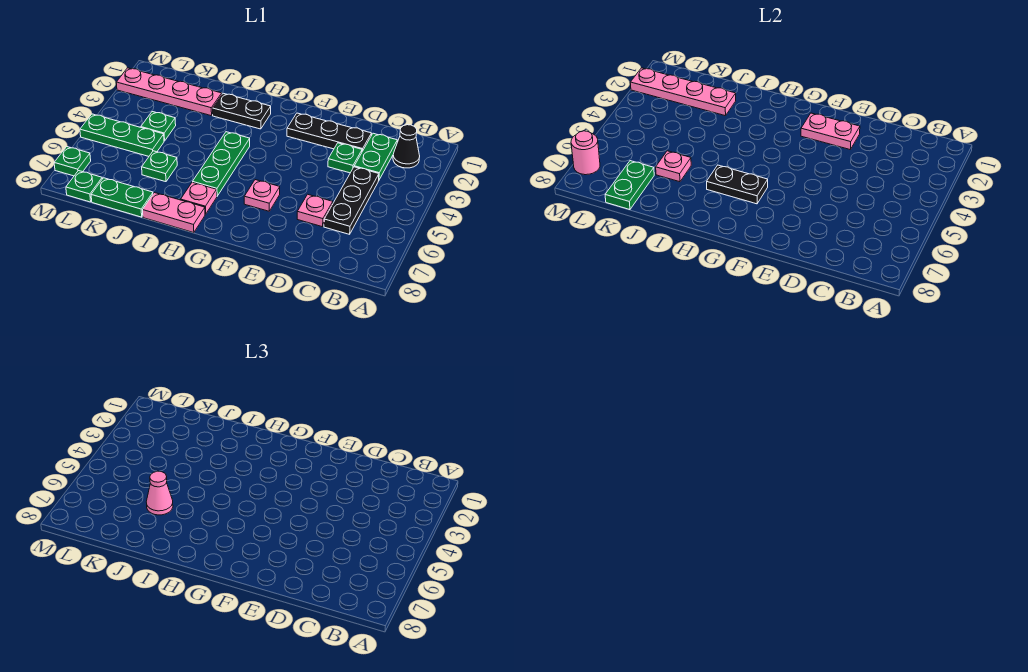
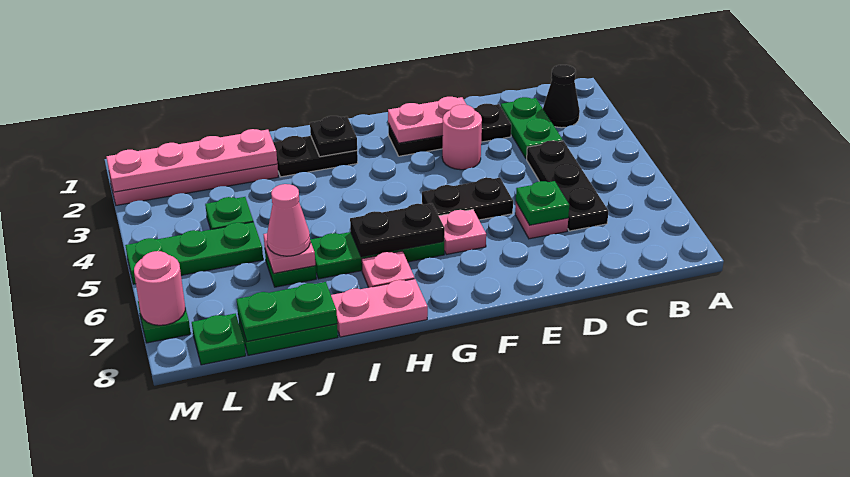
green 1x1 plate [328,143,362,173] -> green 1x1 plate moved to [516,181,569,225]
none -> pink 1x1 round brick [442,105,482,170]
none -> black 1x2 plate [422,178,513,220]
none -> black 1x1 plate [310,116,357,157]
green 1x3 plate [193,132,250,196] -> green 1x3 plate turned to [310,232,444,279]
green 1x2 plate [605,161,654,210] -> green 1x2 plate turned to [237,282,337,341]

